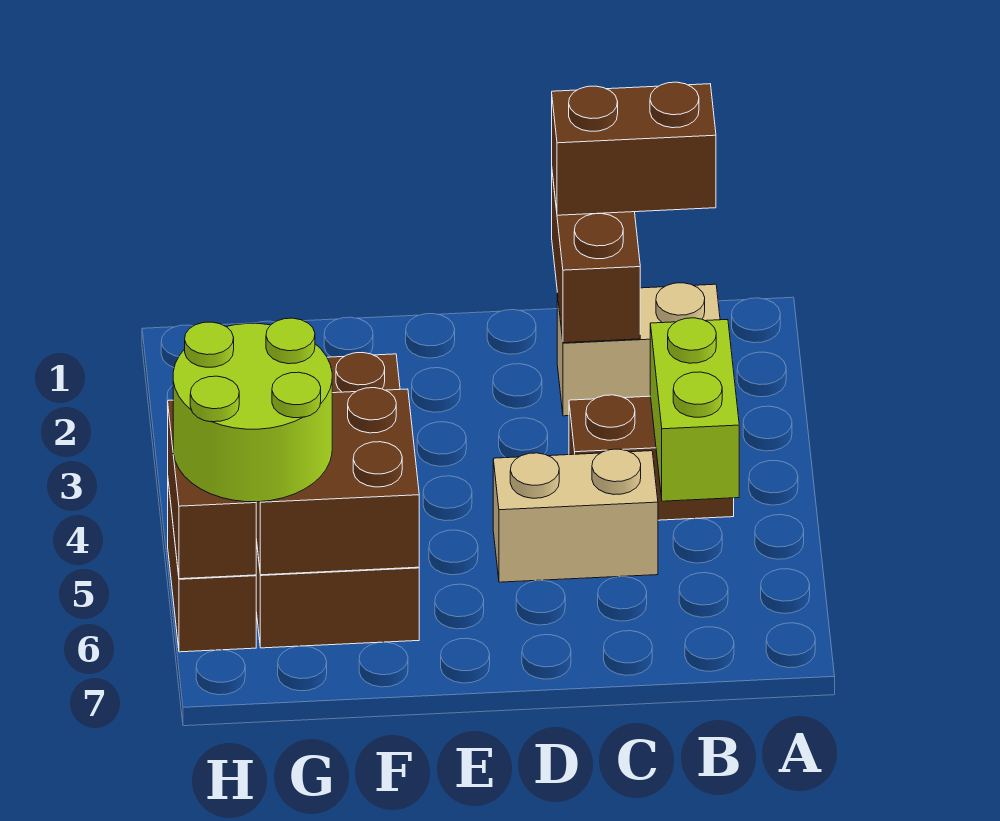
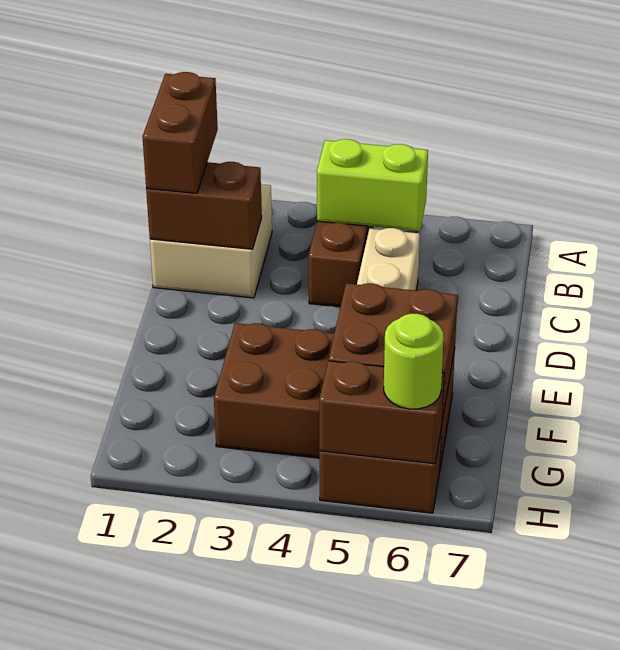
tan 1x2 brick [557,283,720,416] -> tan 2x2 brick [150,184,272,298]
lime 2x2 round brick [173,318,332,502] -> lime 1x1 round brick [384,314,444,409]

